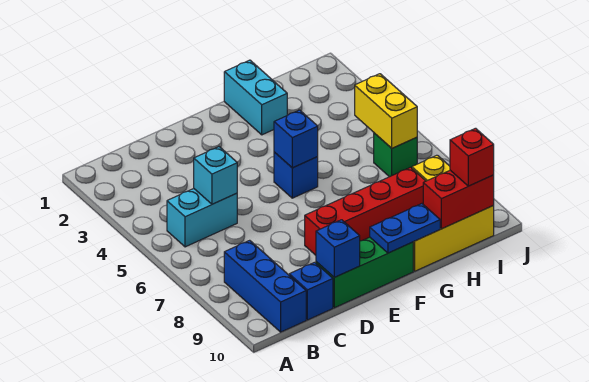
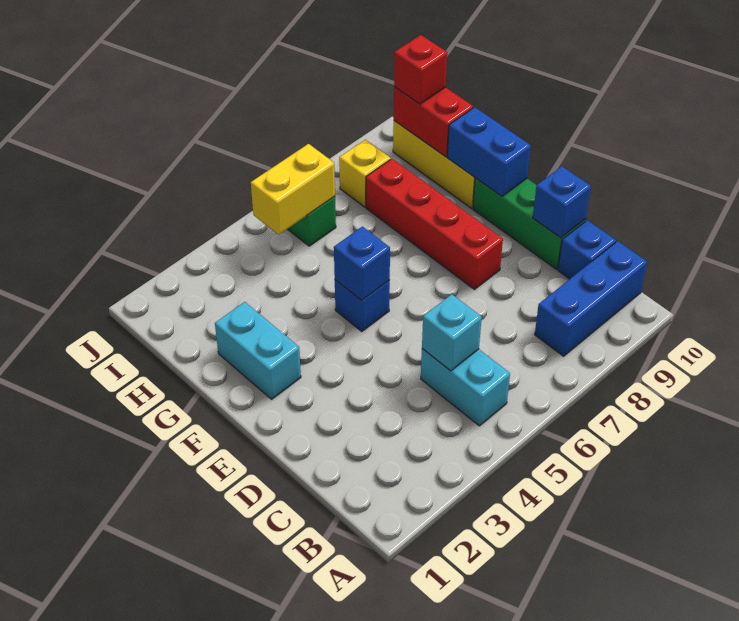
blue 1x2 plate [370,204,440,253] -> blue 1x2 brick [447,107,531,196]
cyan 1x2 brick [224,60,287,135] -> cyan 1x2 brick turned to [215,302,301,399]

